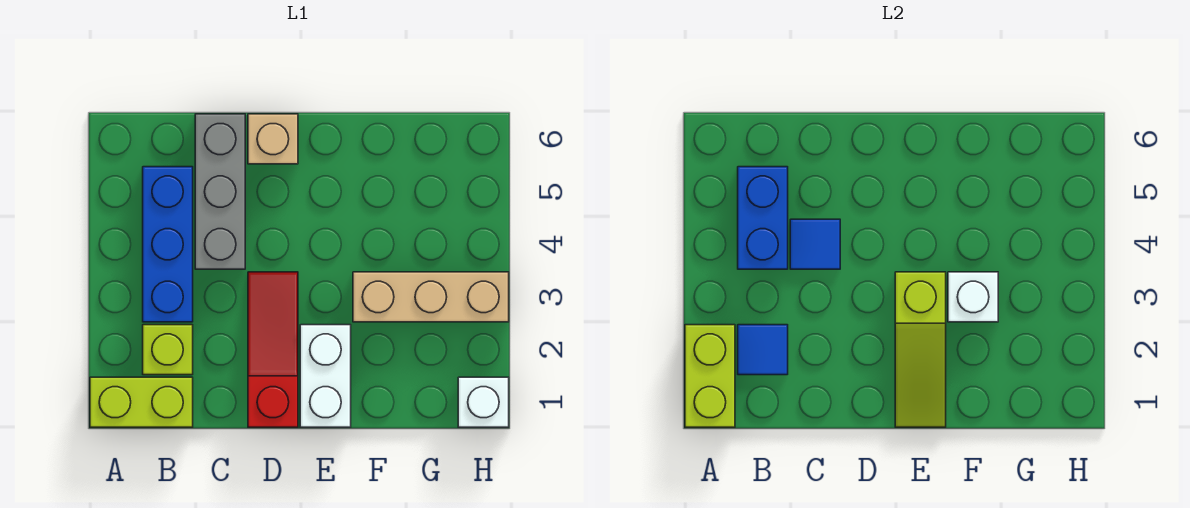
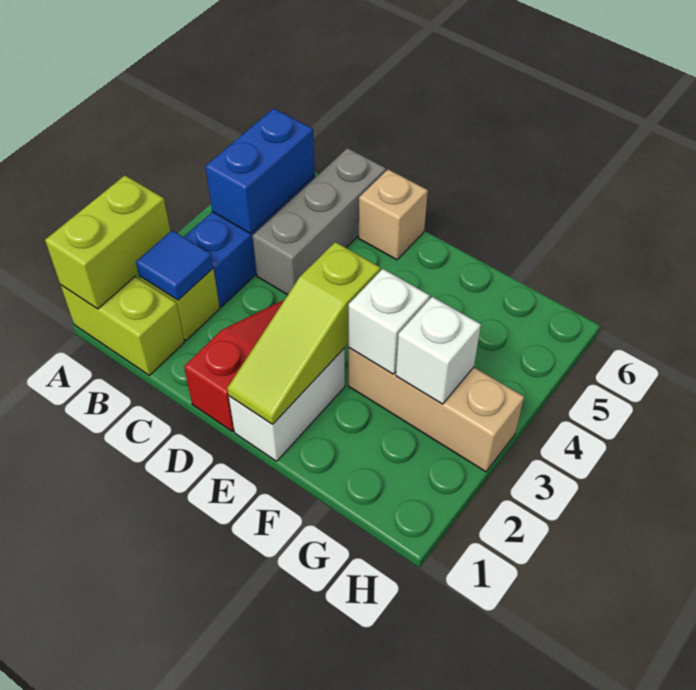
blue 1x1 tile [790,219,840,269] -> none
white 1x1 brick [458,377,509,427] -> white 1x1 brick moved to [396,297,481,404]

